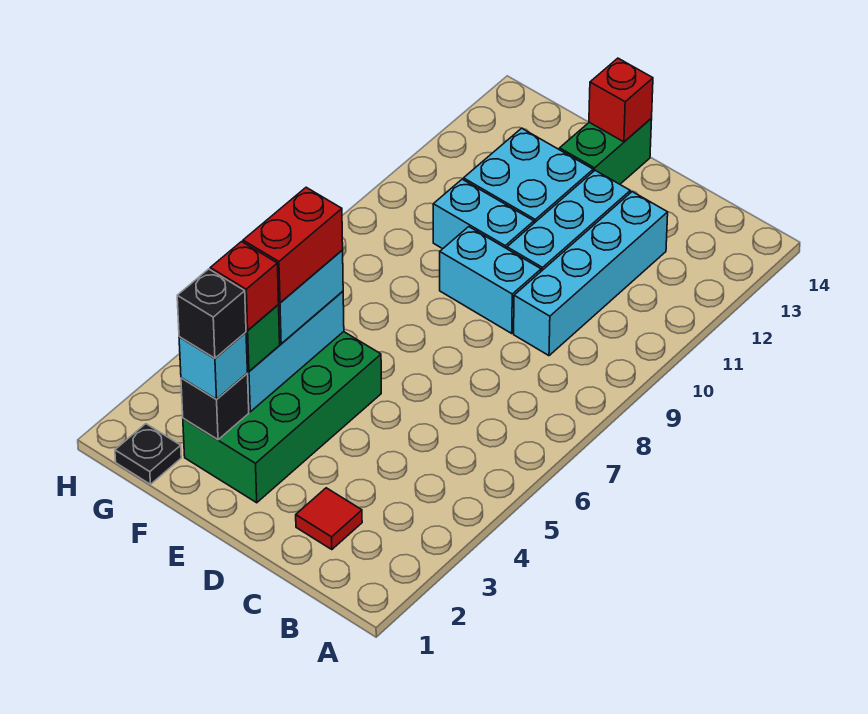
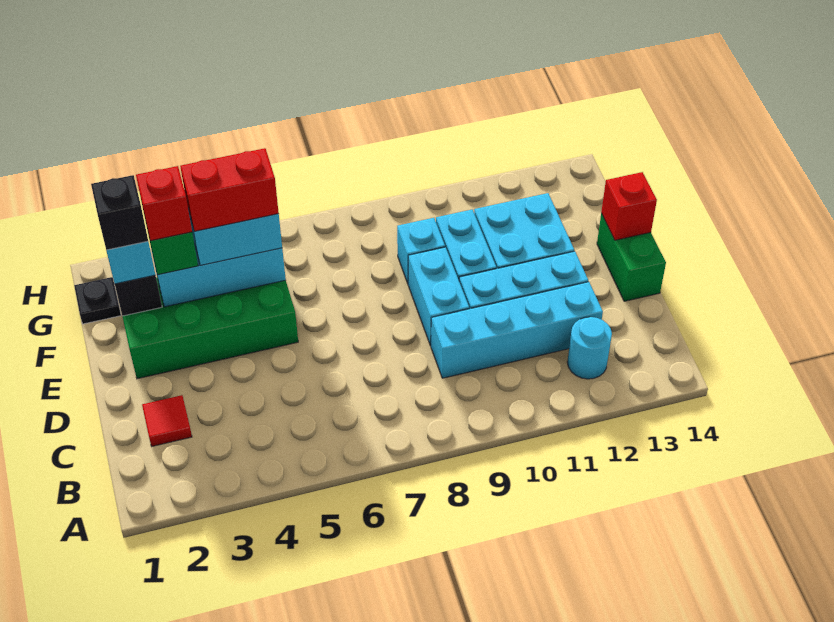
none -> cyan 1x1 round brick [567,317,612,379]
green 1x2 brick [560,119,652,184] -> green 1x2 brick turned to [597,213,666,301]
none -> cyan 1x1 brick [397,218,445,283]

